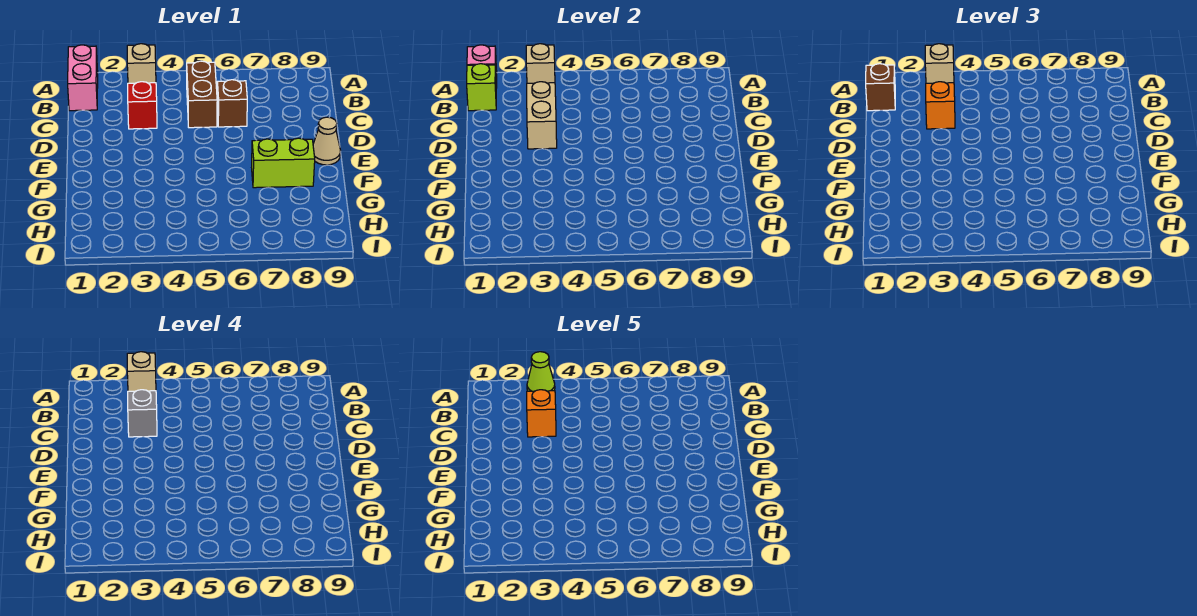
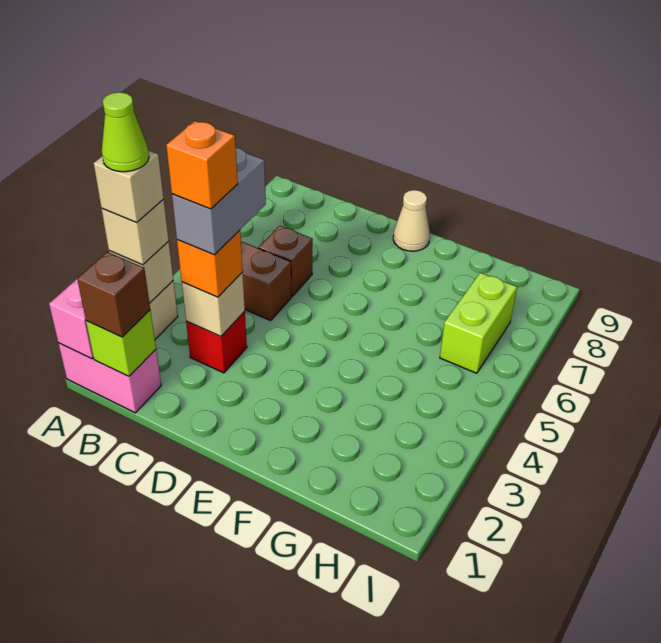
tan 1x2 brick [527,82,557,149] -> tan 1x1 brick [182,272,245,336]
grey 1x1 brick [128,390,157,437] -> grey 1x2 brick [172,148,266,255]
lime 1x2 brick [252,138,315,188] -> lime 1x2 brick moved to [440,273,517,373]

